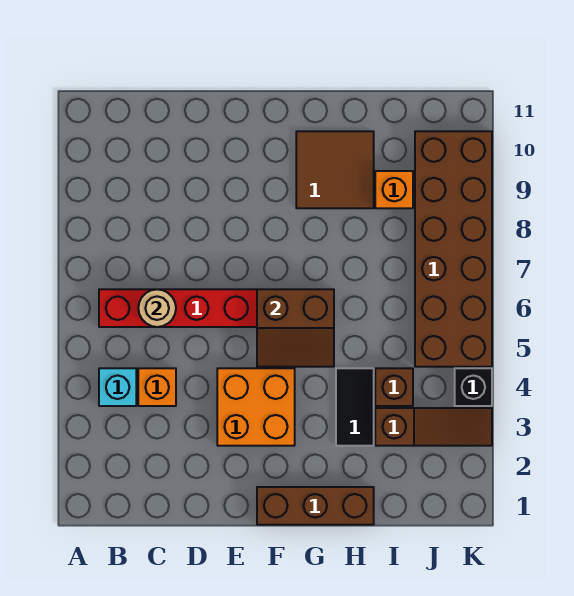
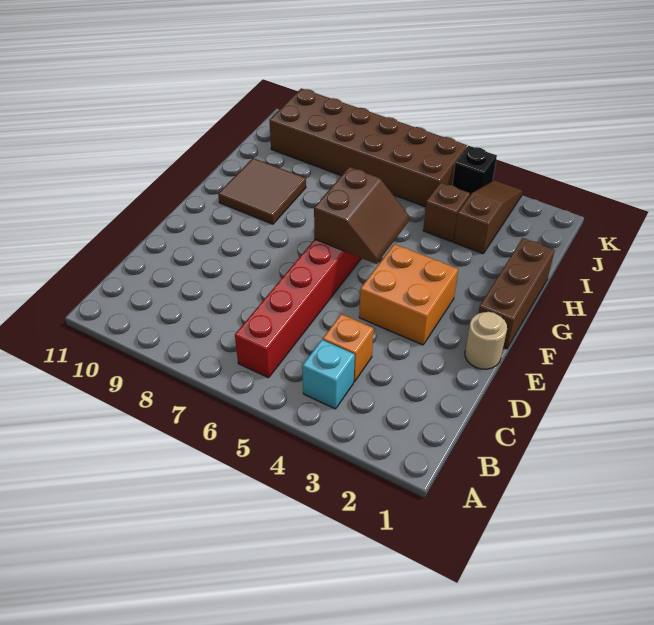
tan 1x1 round brick [138,289,176,327] -> tan 1x1 round brick moved to [465,312,507,369]
black 1x2 tile [336,368,374,446] -> none
orange 1x1 brick [375,171,413,208] -> none

